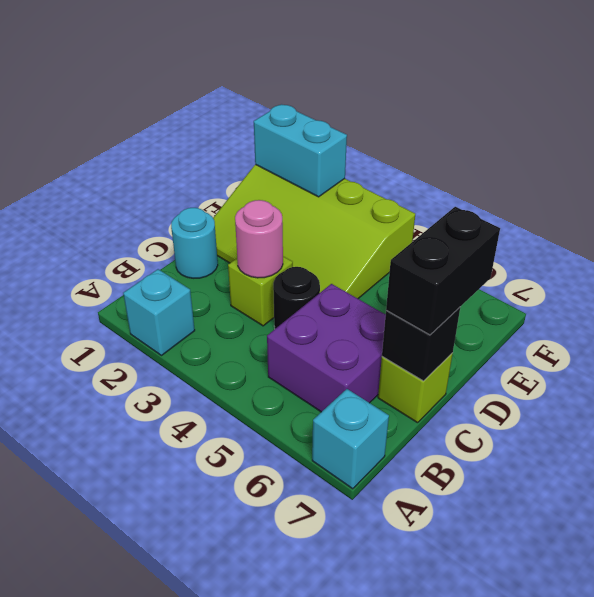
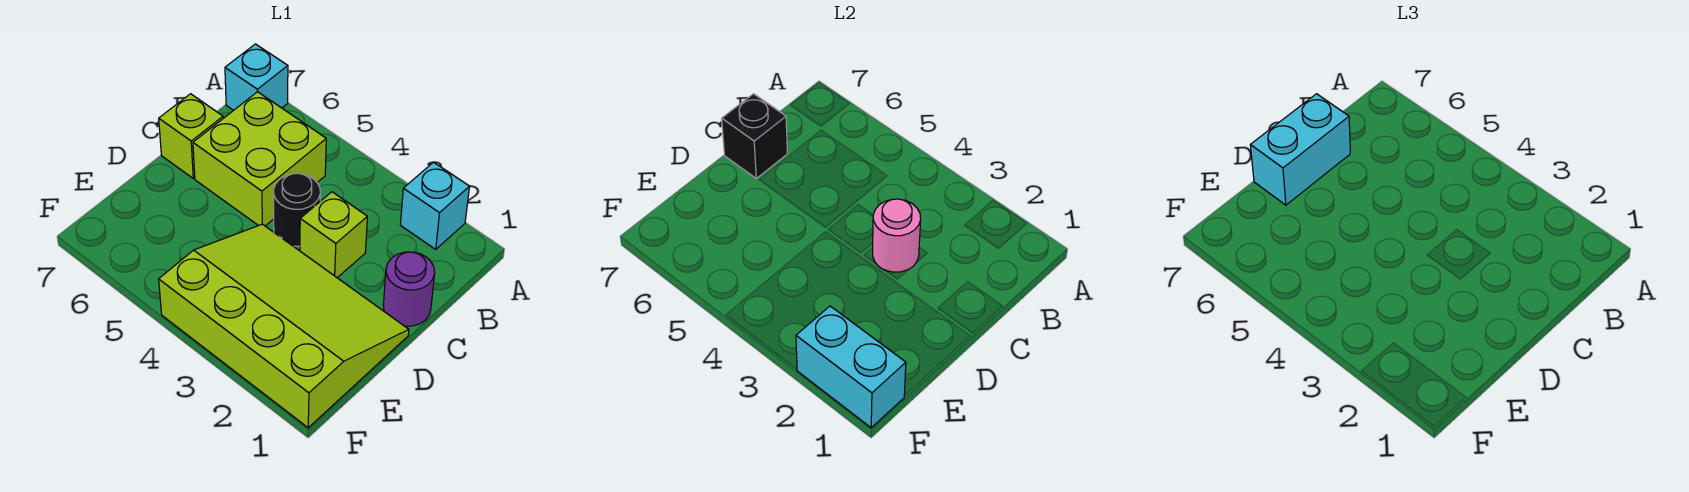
purple 2x2 brick [267,284,386,412] -> lime 2x2 brick [193,92,326,226]
cyan 1x1 round brick [171,208,218,278] -> purple 1x1 round brick [383,252,435,326]
black 1x2 brick [386,207,500,335] -> cyan 1x2 brick [1250,94,1350,205]

